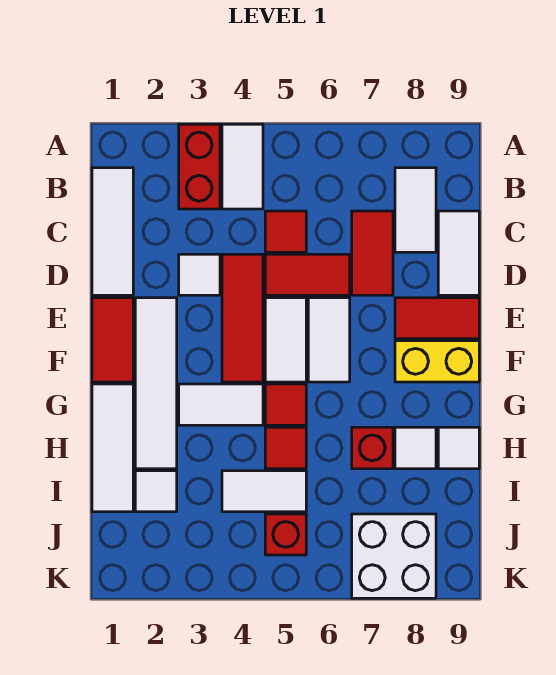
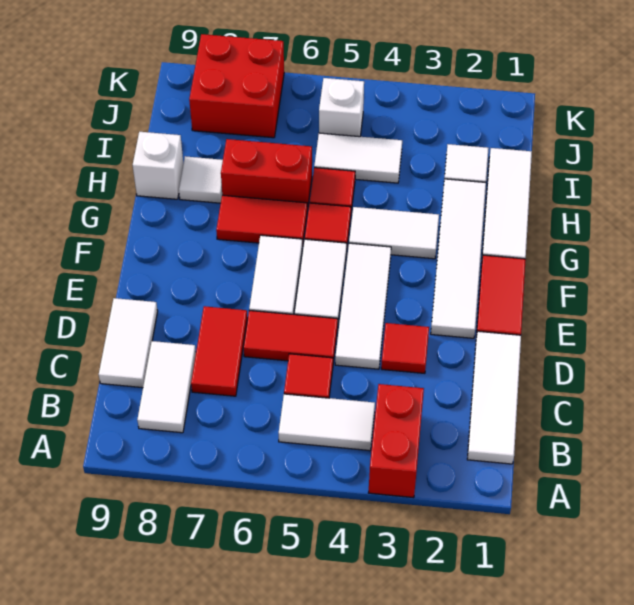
white 1x2 tile [222,124,263,209] -> white 1x2 tile turned to [279,394,375,451]
white 1x1 tile [179,254,220,295] -> red 1x1 tile [381,323,429,373]
red 1x3 tile [222,254,263,382] -> white 1x3 tile [335,243,391,369]
red 1x2 tile [395,298,479,339] -> red 1x2 tile moved to [216,195,307,247]
yellow 1x2 brick [395,341,479,382] -> none
red 1x1 brick [352,427,393,469] -> red 1x2 brick [221,139,312,211]
white 1x1 tile [438,427,479,469] -> white 1x1 brick [133,132,183,199]
red 1x1 brick [265,514,306,555] -> white 1x1 brick [319,78,364,137]
white 2x2 brick [352,514,436,598] -> red 2x2 brick [189,34,284,138]

